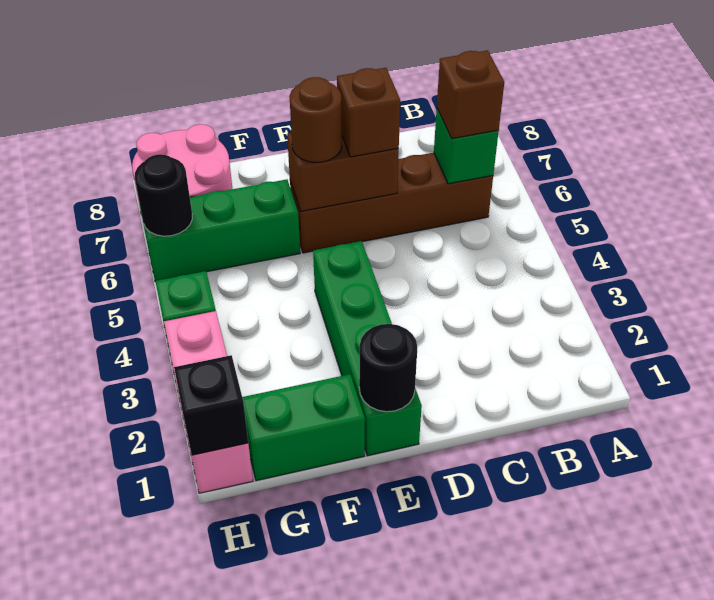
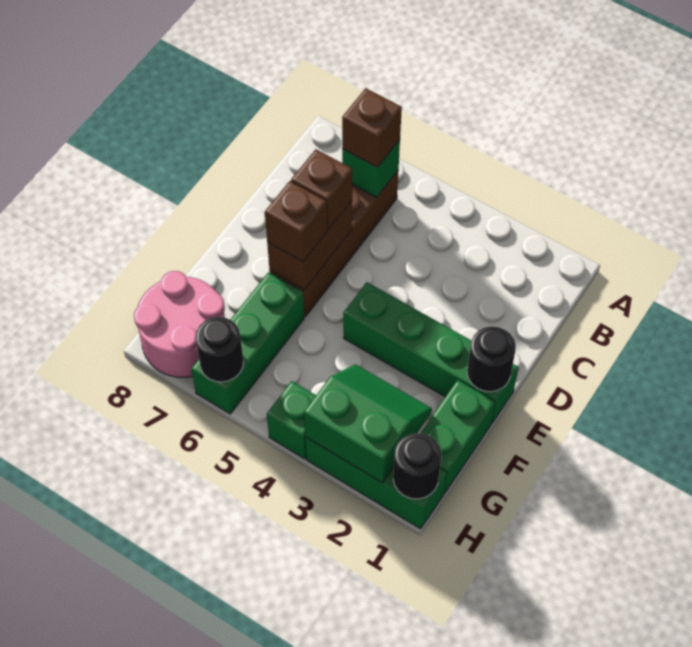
brown 1x1 round brick [289,77,342,163] -> brown 1x1 brick [265,181,327,262]
none -> green 2x2 slope [304,364,432,483]
pink 1x3 brick [164,311,253,493] -> green 1x3 brick [305,437,447,529]
black 1x1 brick [174,355,248,455] -> black 1x1 round brick [393,433,441,499]

